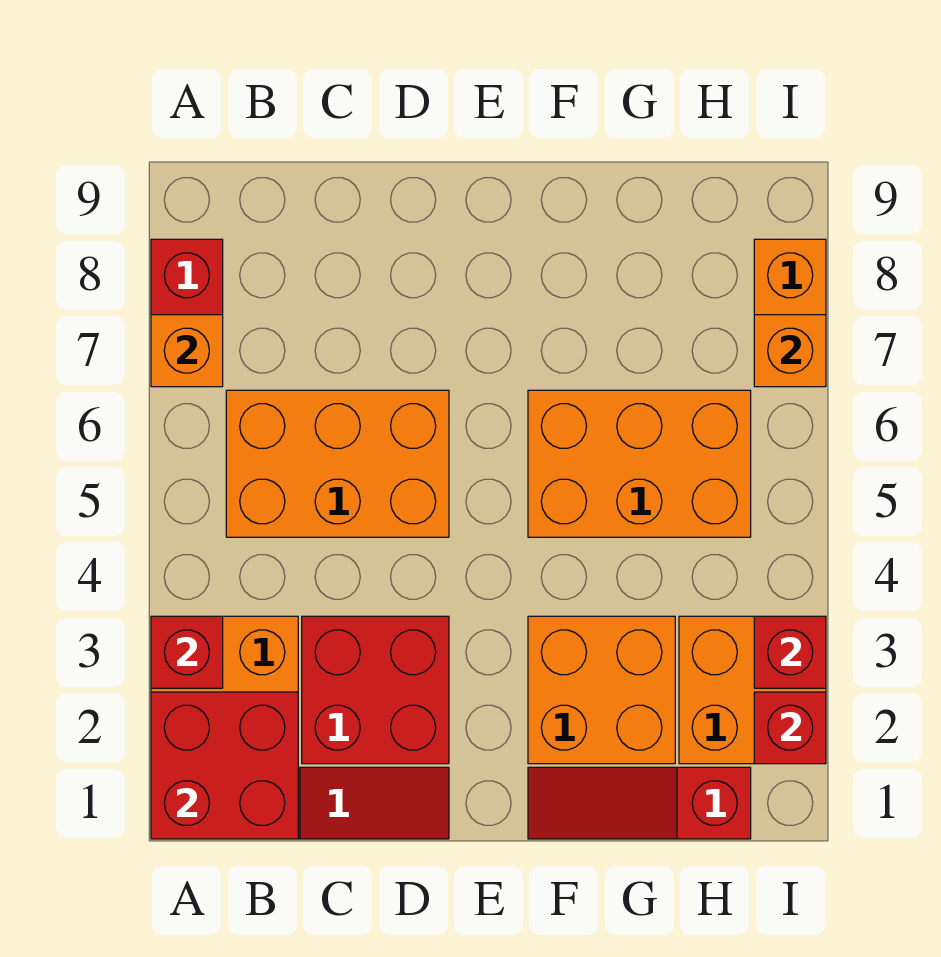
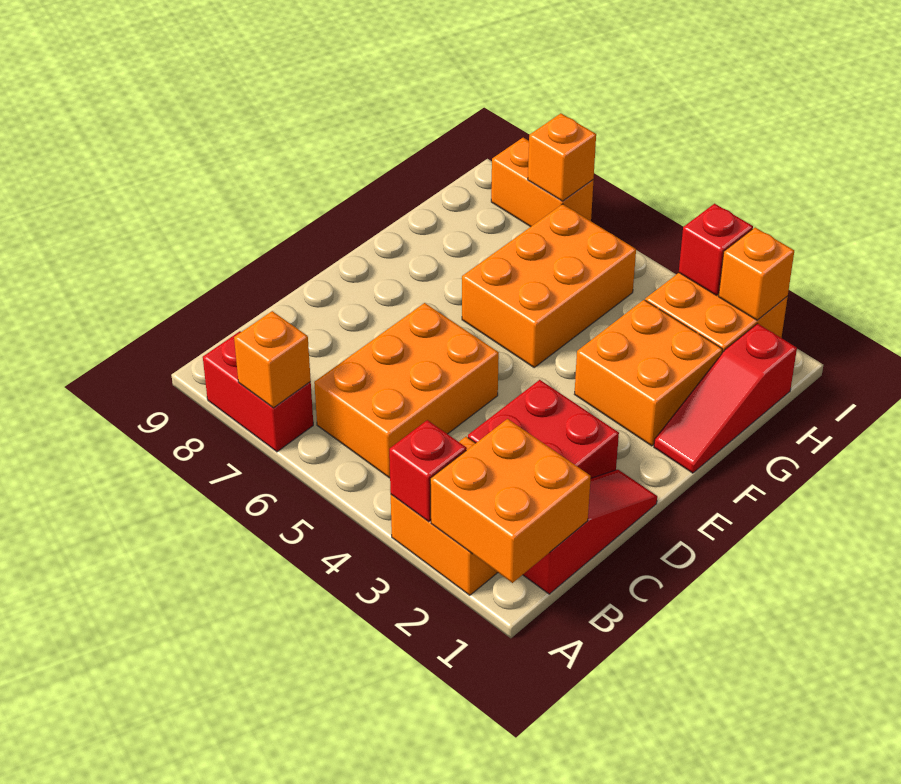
red 2x2 brick [151,692,298,839] -> orange 2x2 brick [430,419,591,583]
red 1x1 brick [754,692,826,764] -> orange 1x1 brick [719,227,794,320]

